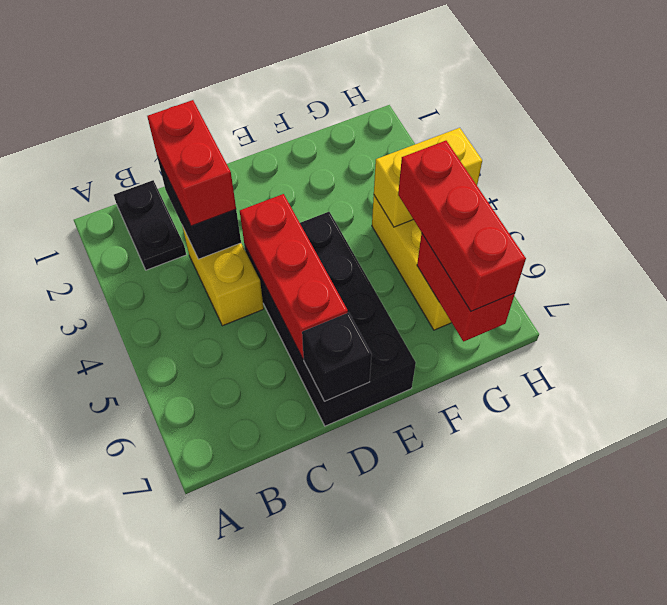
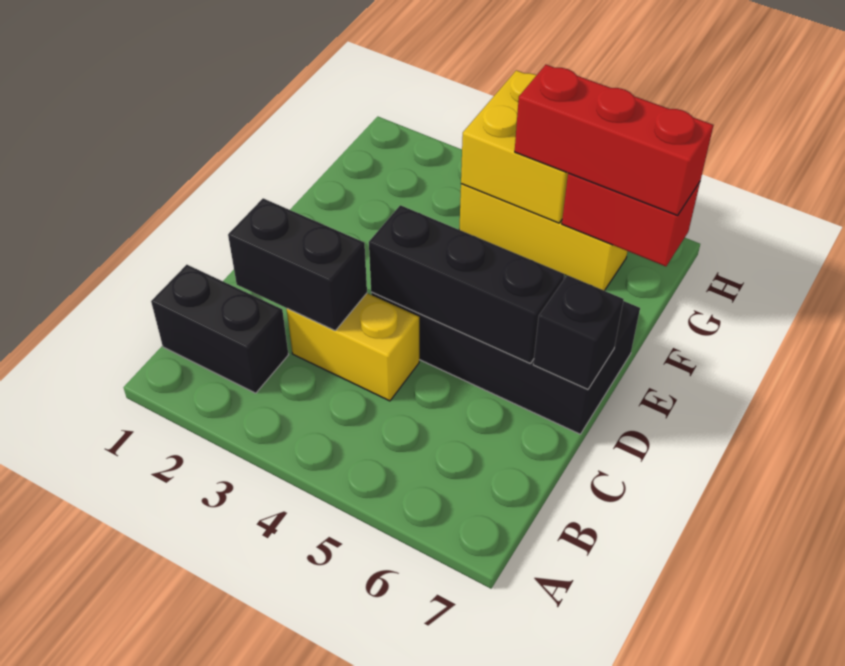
black 1x2 plate [114,180,186,270] -> black 1x2 brick [151,265,288,393]
red 1x2 brick [147,100,236,226] -> none
red 1x3 brick [240,194,348,358] -> black 1x3 brick [369,205,564,364]
yellow 1x2 brick [374,128,482,227] -> yellow 2x2 brick [461,70,568,223]

